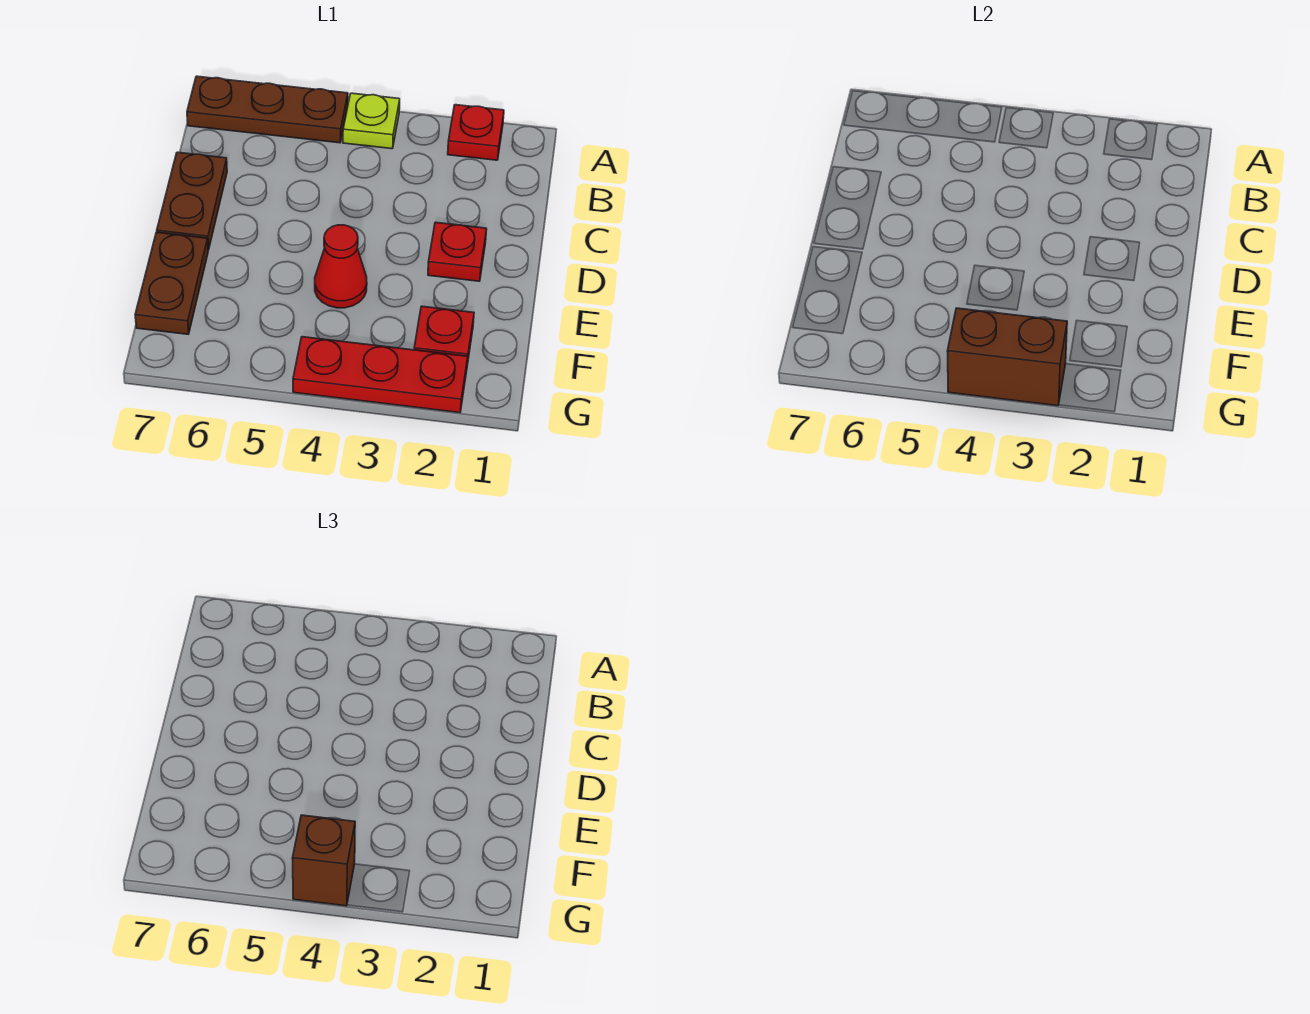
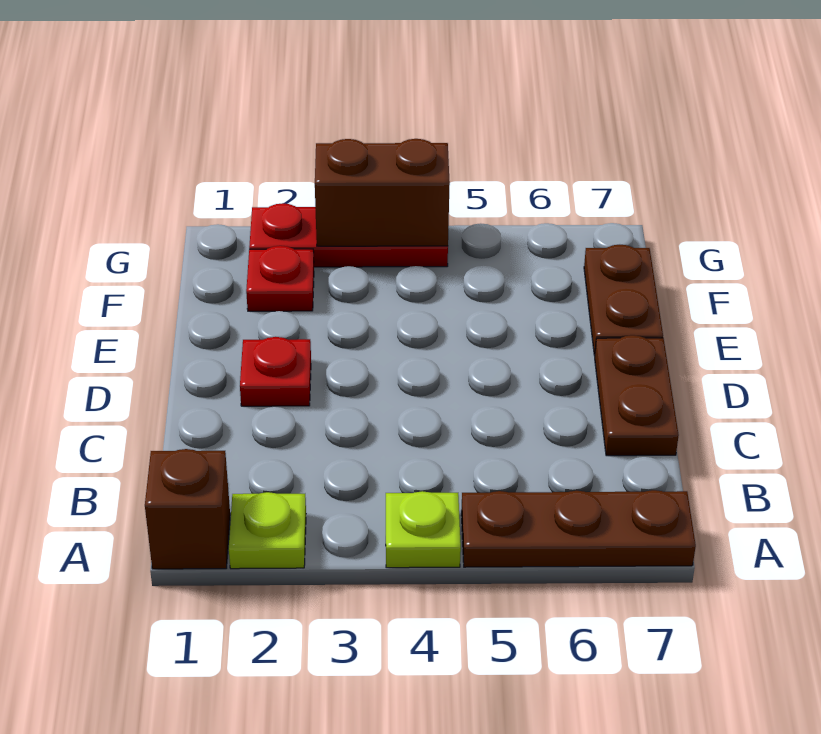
red 1x1 plate [448,105,504,160] -> lime 1x1 plate [229,492,306,569]
red 1x1 cone [315,225,367,308] -> none
brown 1x1 brick [292,815,355,906] -> brown 1x1 brick moved to [145,449,230,569]

